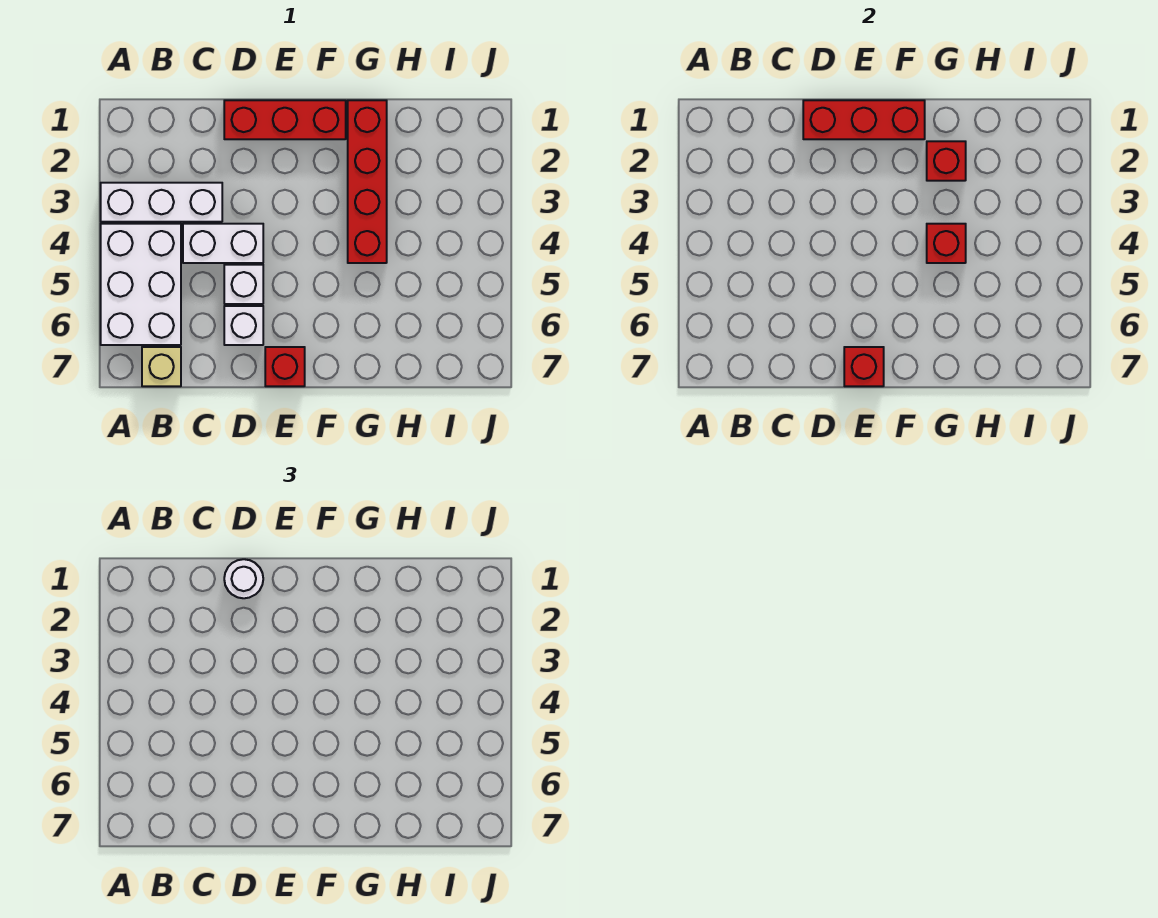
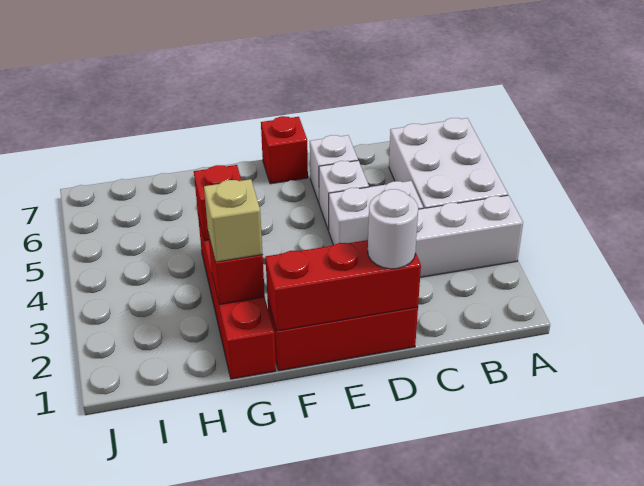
tan 1x1 brick [142,347,181,386] -> tan 1x1 brick moved to [204,179,263,262]
red 1x1 brick [844,347,884,386] -> none

